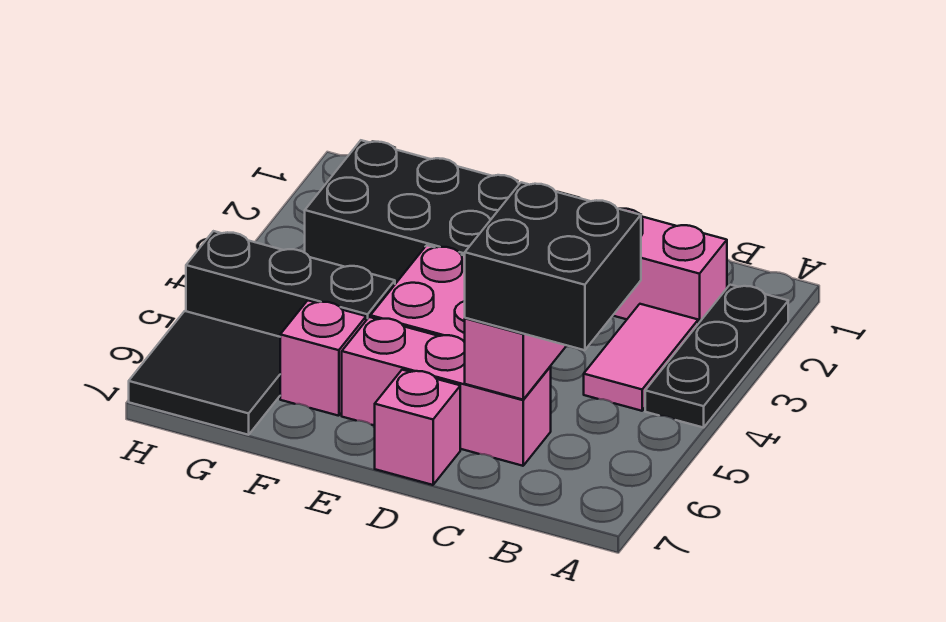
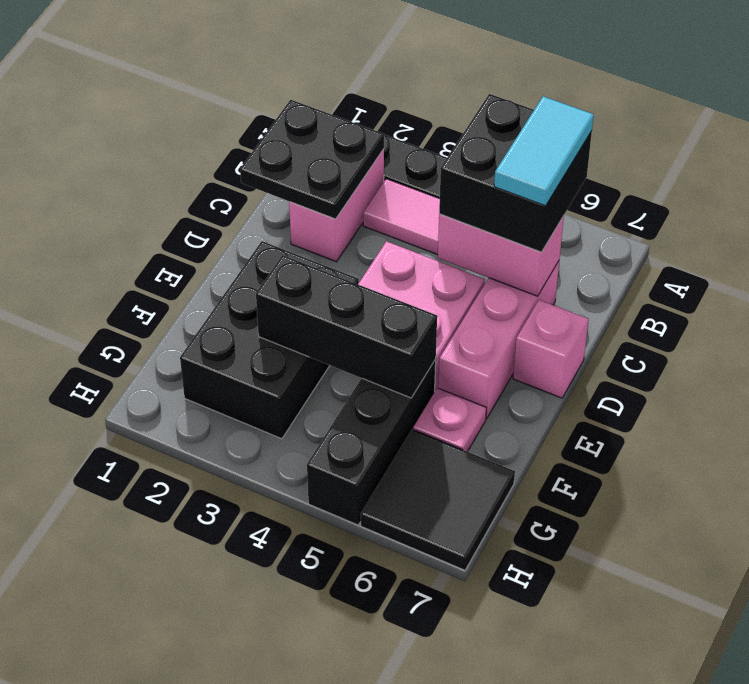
none -> black 2x2 plate [240,100,384,219]
none -> cyan 1x2 tile [494,96,594,206]
none -> black 1x3 brick [256,255,437,398]
pink 1x1 brick [280,300,366,416] -> pink 1x1 plate [413,388,487,452]

